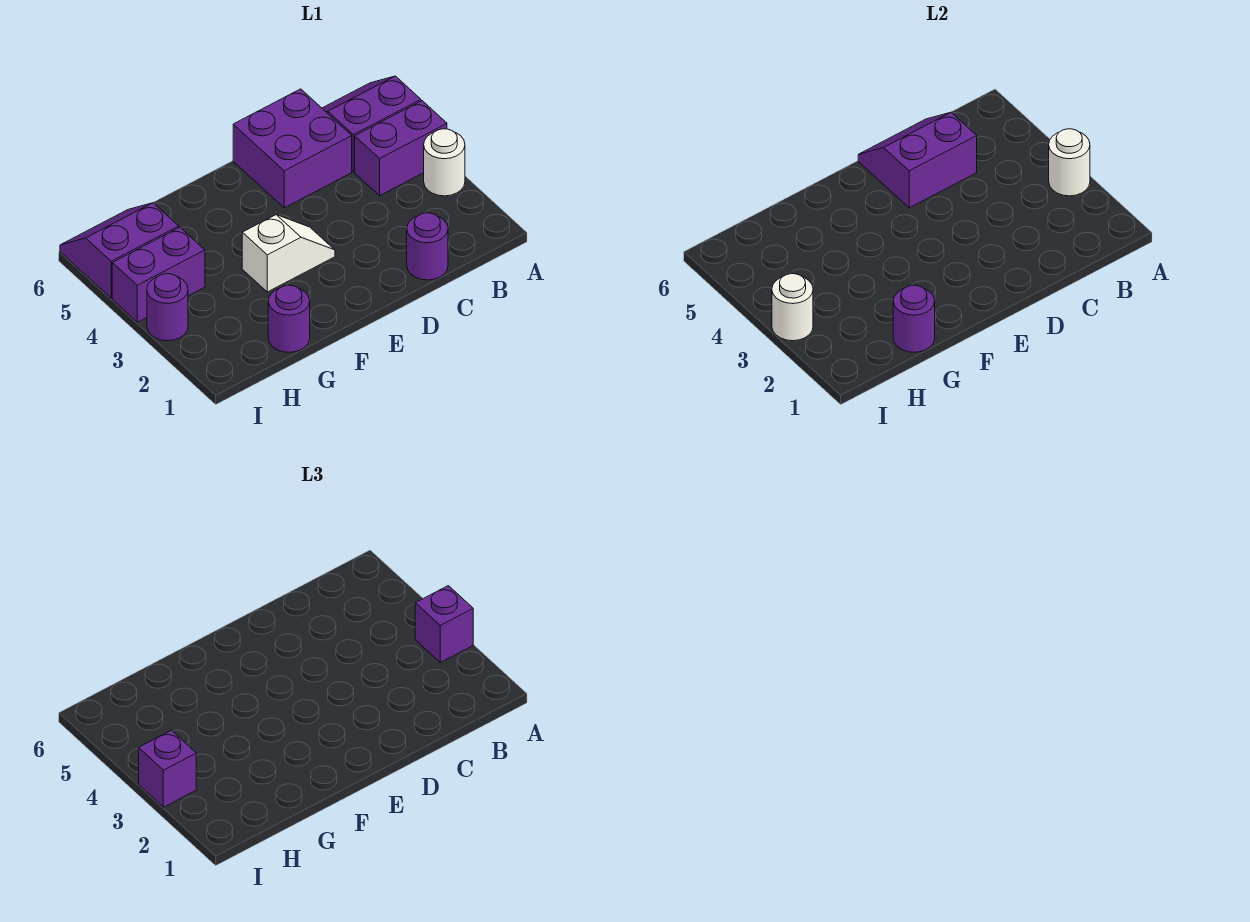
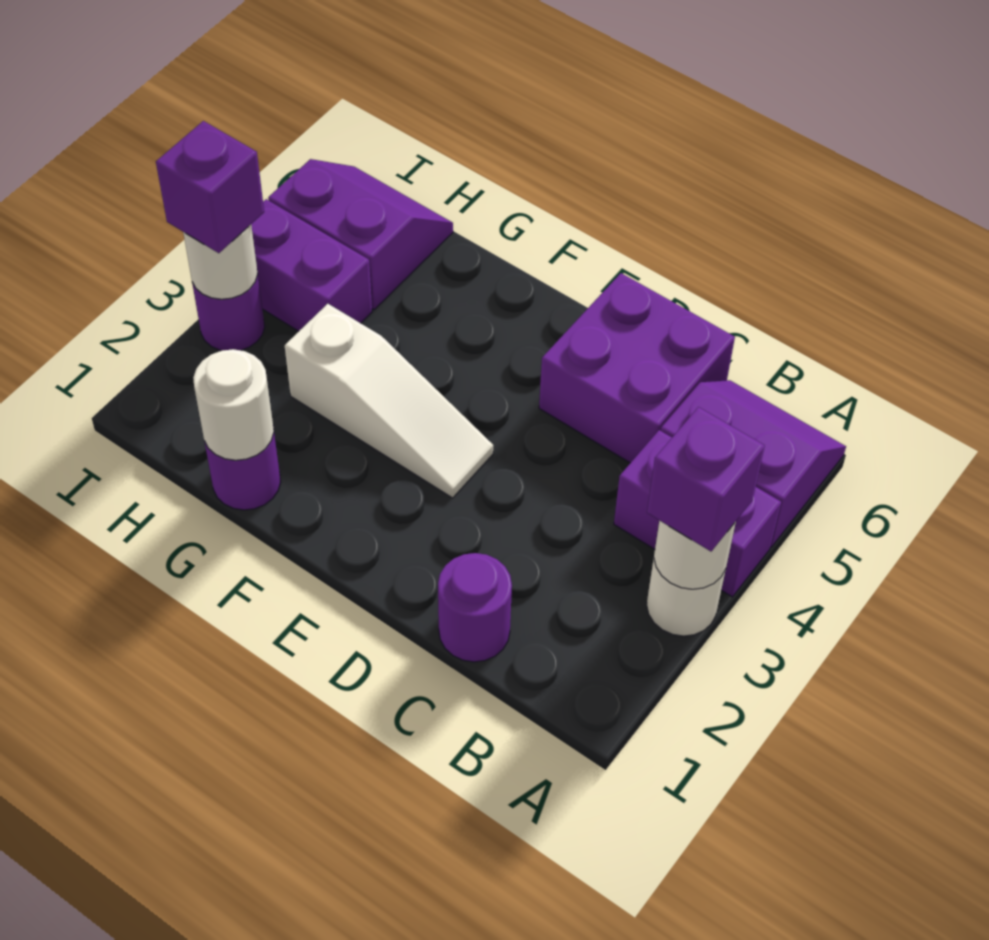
purple 2x2 slope [858,112,977,208] -> none
white 1x2 slope [242,215,335,292] -> white 1x3 slope [285,304,493,498]
purple 1x1 round brick [893,285,935,352] -> white 1x1 round brick [193,349,274,460]

